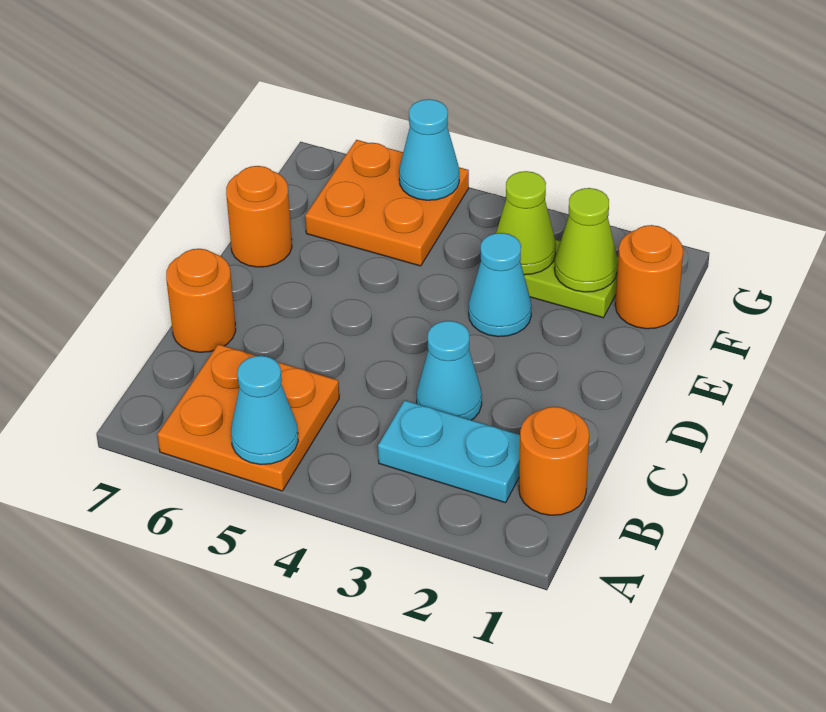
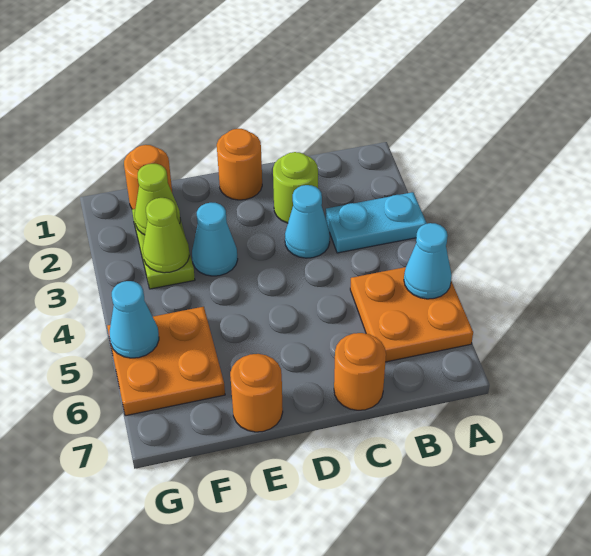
orange 1x1 round brick [519,407,589,515] -> orange 1x1 round brick moved to [217,129,262,200]
cyan 1x2 plate [378,400,520,503] -> cyan 1x2 plate turned to [325,192,427,253]
none -> lime 1x1 round brick [273,152,318,223]

